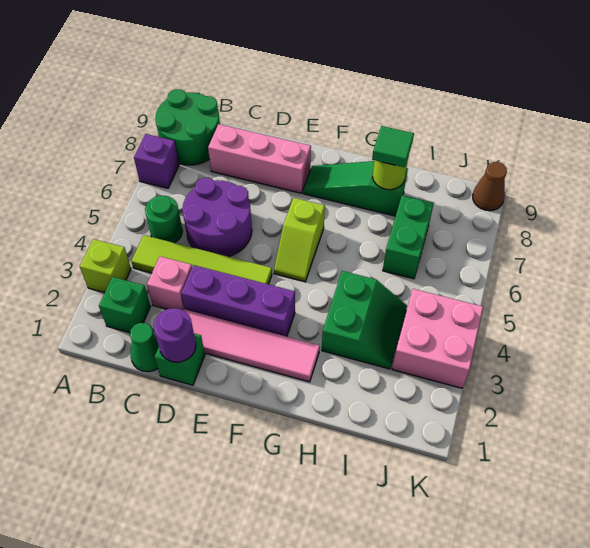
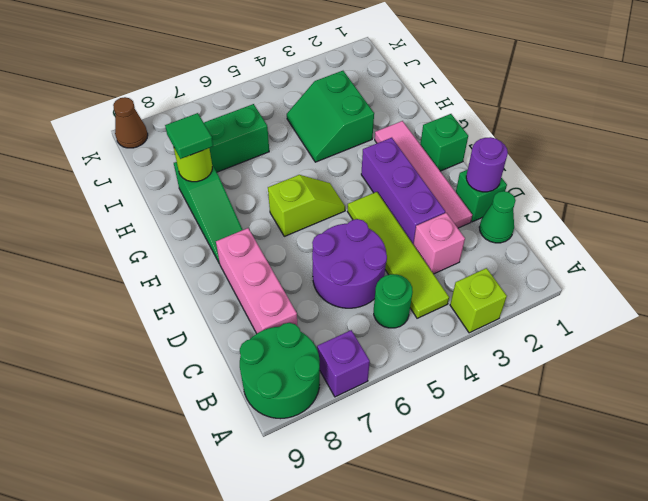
green 1x1 brick [99,277,151,333] -> green 1x1 brick moved to [420,114,468,171]
green 2x2 slope [322,271,407,369] -> green 2x2 slope turned to [287,71,374,162]
pink 2x2 brick [392,289,483,388] -> none

